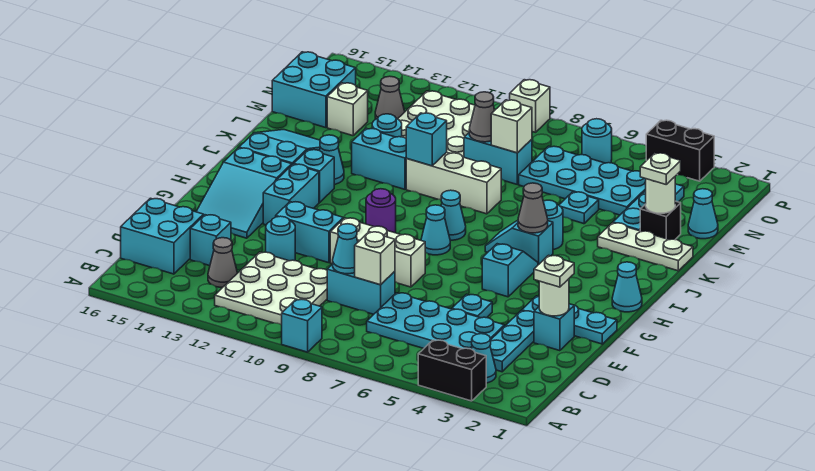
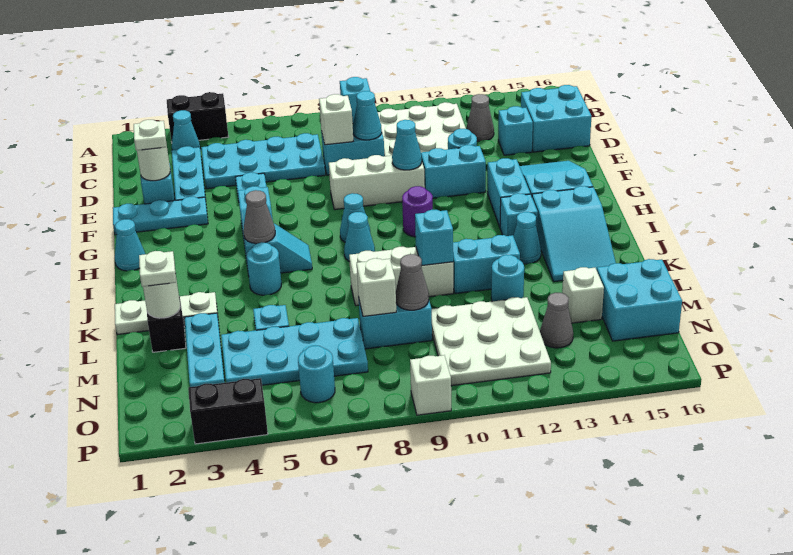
cyan 1x1 cone [688,189,718,239] -> cyan 1x1 cone moved to [392,120,422,170]

